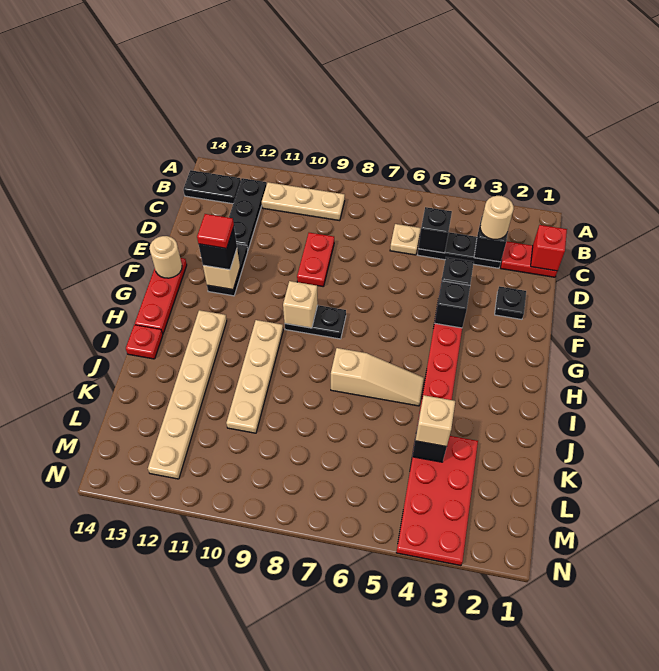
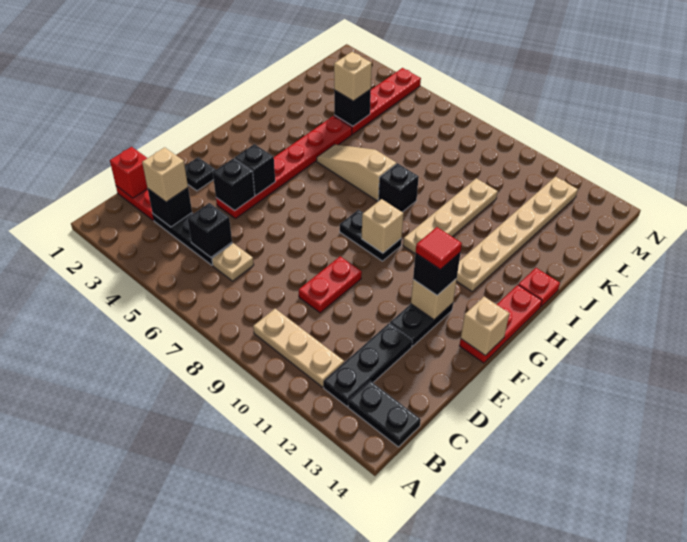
tan 1x1 round brick [480,196,514,239] -> tan 1x1 brick [142,147,188,202]
tan 1x1 round brick [149,236,182,278] -> tan 1x1 brick [461,297,509,355]
none -> black 1x1 brick [378,163,419,212]
red 2x4 plate [396,436,478,566] -> red 1x4 plate [334,68,421,134]

